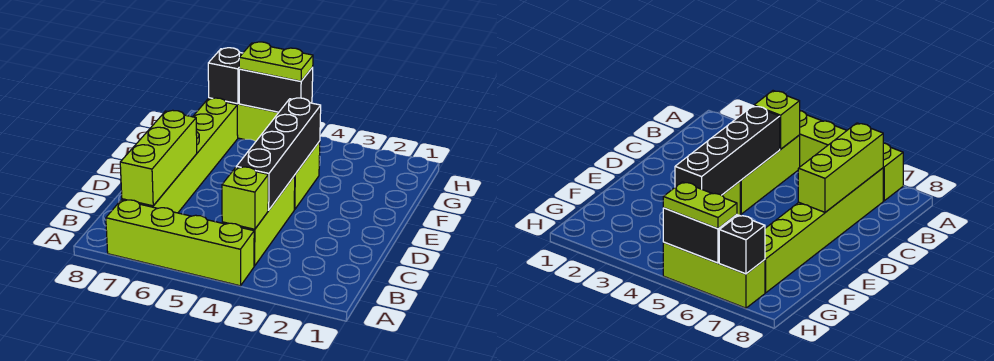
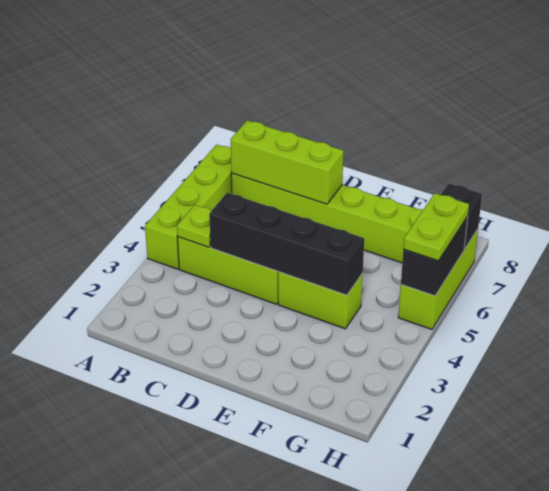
lime 1x1 brick [222,167,268,229] -> lime 1x1 plate [177,205,211,247]

